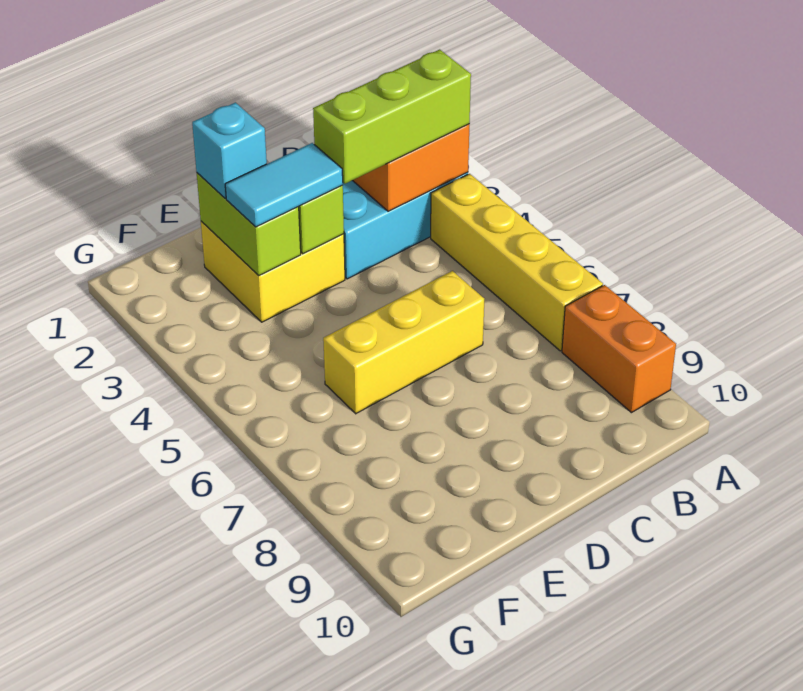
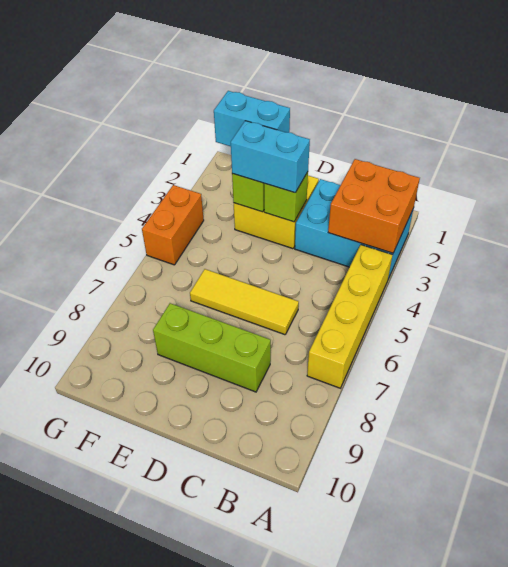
lime 1x3 brick [313,49,471,184] -> lime 1x3 brick moved to [153,303,271,392]
orange 1x2 brick [562,285,676,413] -> orange 1x2 brick moved to [142,185,204,265]
yellow 1x3 brick [323,271,484,414] -> yellow 1x3 tile [190,269,299,335]
cyan 1x2 tile [225,143,343,227] -> cyan 1x2 brick [231,121,310,193]
cyan 1x1 brick [192,102,267,198] -> cyan 1x2 brick [214,91,290,146]

